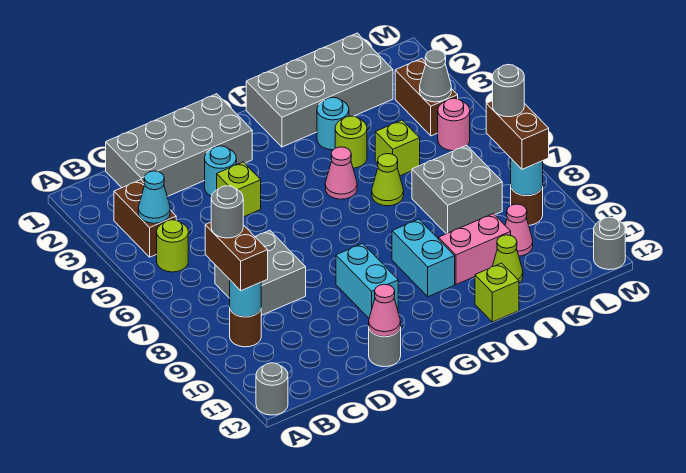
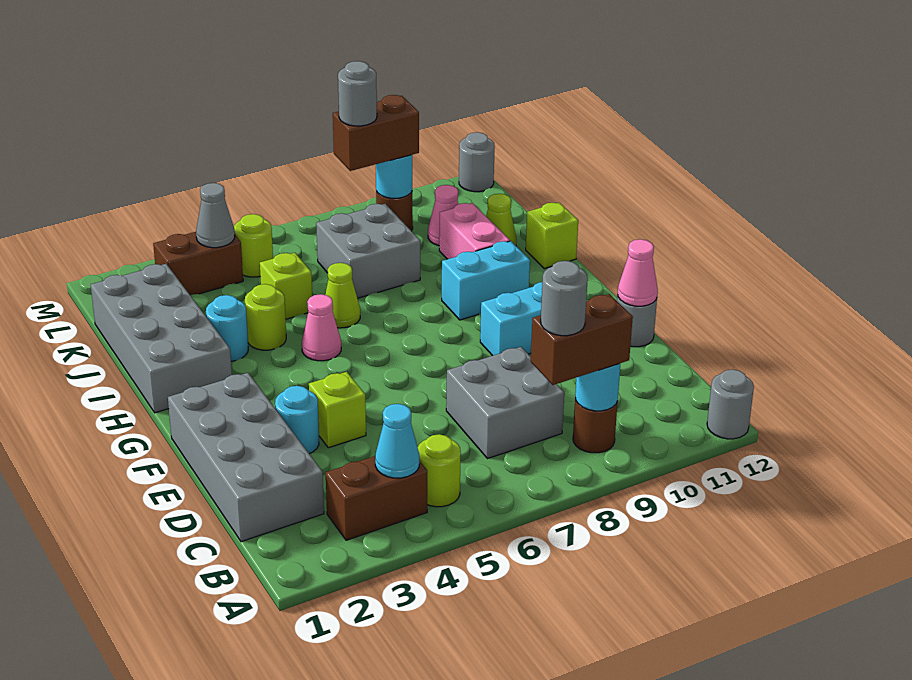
pink 1x1 round brick [438,98,470,151] -> lime 1x1 round brick [234,214,273,277]

